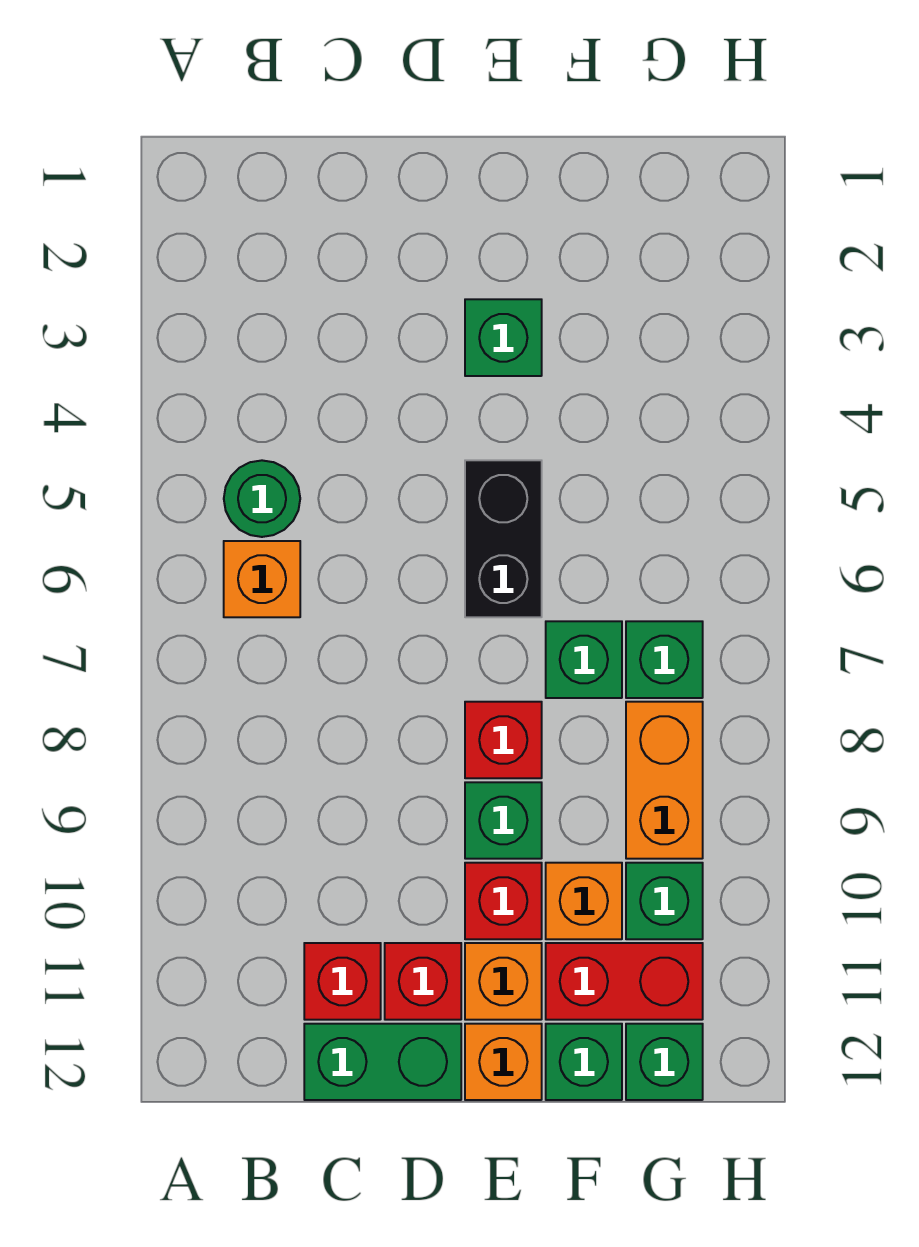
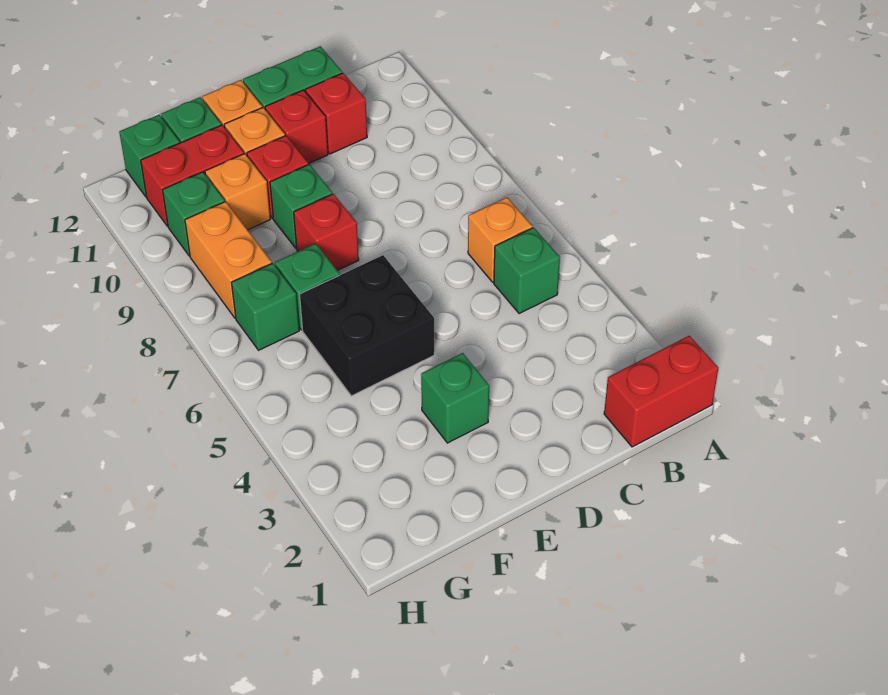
none -> red 1x2 brick [604,336,718,447]
green 1x1 round brick [224,460,300,537] -> green 1x1 brick [494,228,560,314]
black 1x2 brick [465,460,542,617] -> black 2x2 brick [300,255,434,396]

